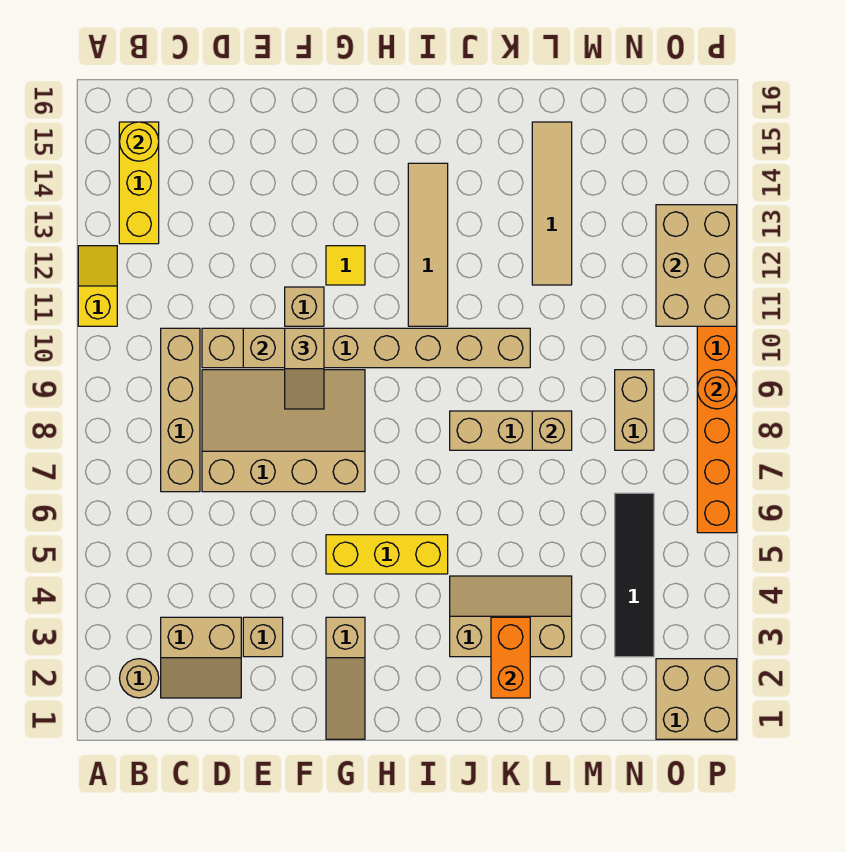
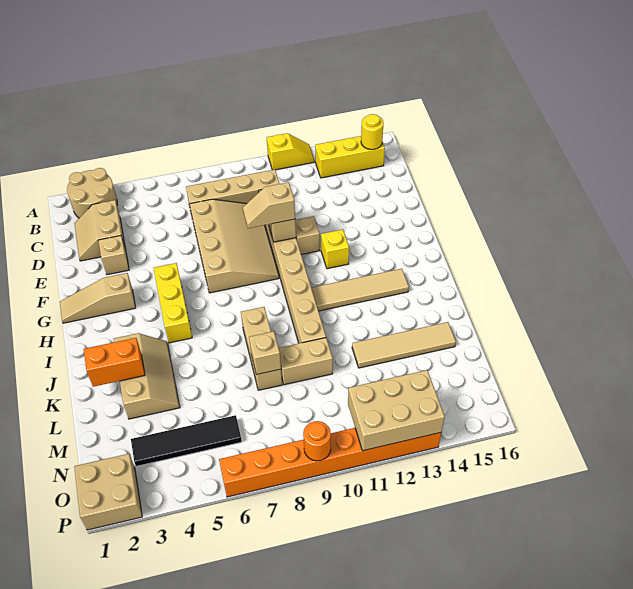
tan 1x1 round brick [120,659,159,698] -> tan 2x2 round brick [67,168,117,218]
yellow 1x1 tile [326,246,365,285] -> yellow 1x1 brick [321,229,349,269]
tan 1x2 brick [615,370,654,450] -> tan 1x2 brick moved to [279,338,333,385]

